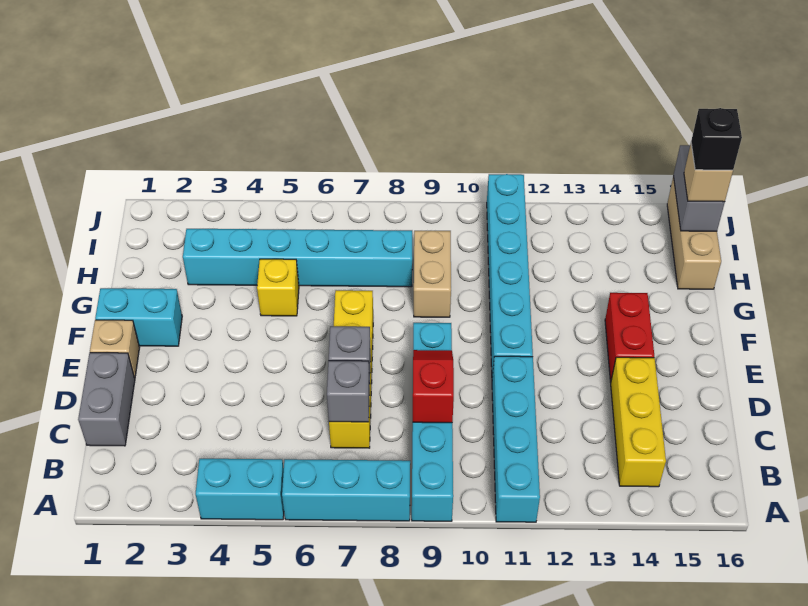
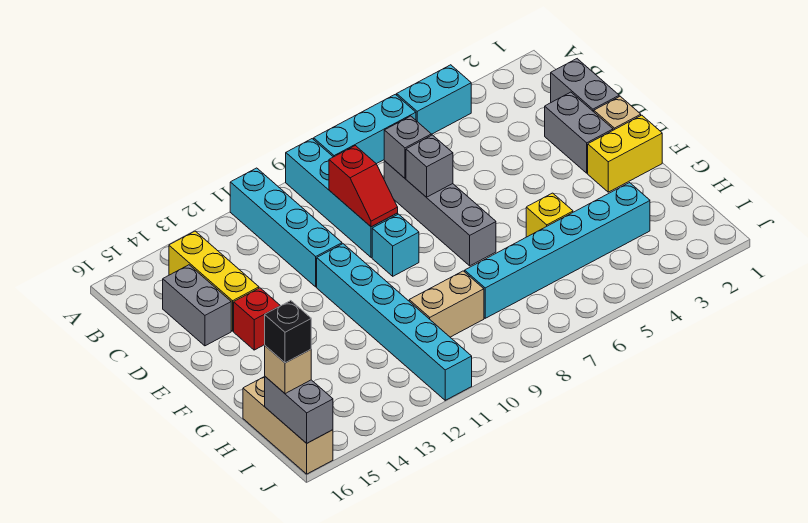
yellow 1x4 brick [329,290,373,448] -> grey 1x4 brick [384,161,496,266]
none -> grey 1x2 brick [163,265,231,346]
none -> grey 1x2 brick [545,92,613,173]
red 1x2 brick [605,293,654,382] -> red 1x1 brick [234,288,280,350]
cyan 1x2 brick [95,288,182,346] -> yellow 1x2 brick [588,115,662,192]
tan 1x2 brick [414,231,451,317] -> tan 1x2 brick turned to [409,271,484,337]

